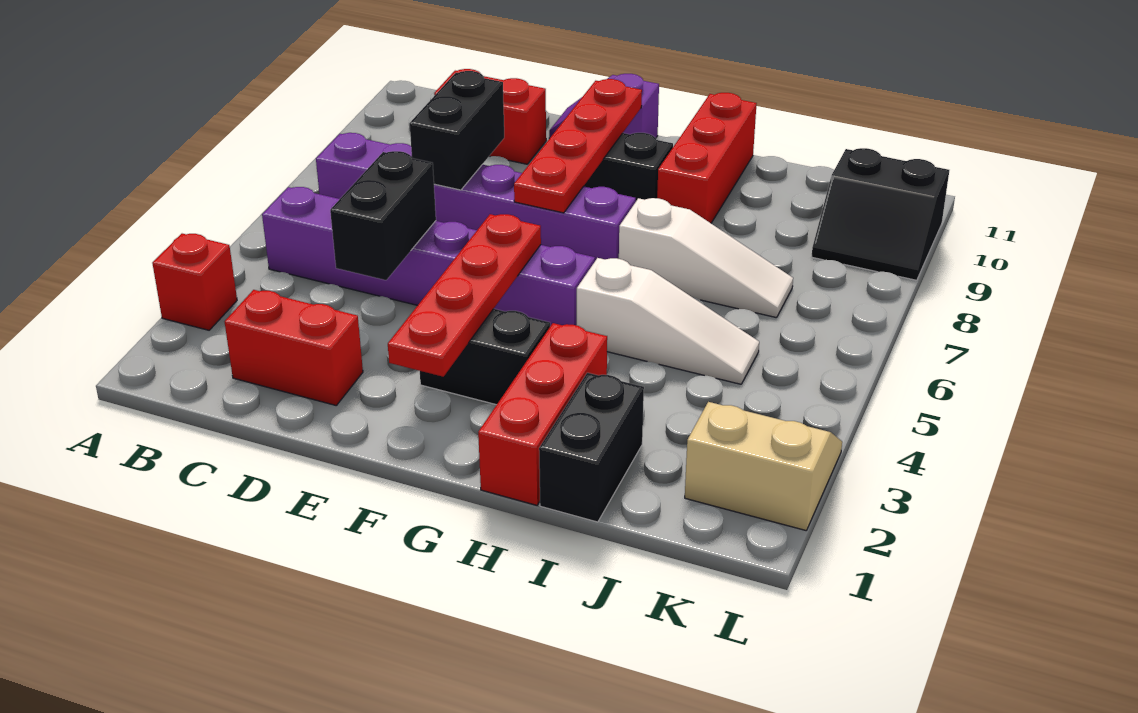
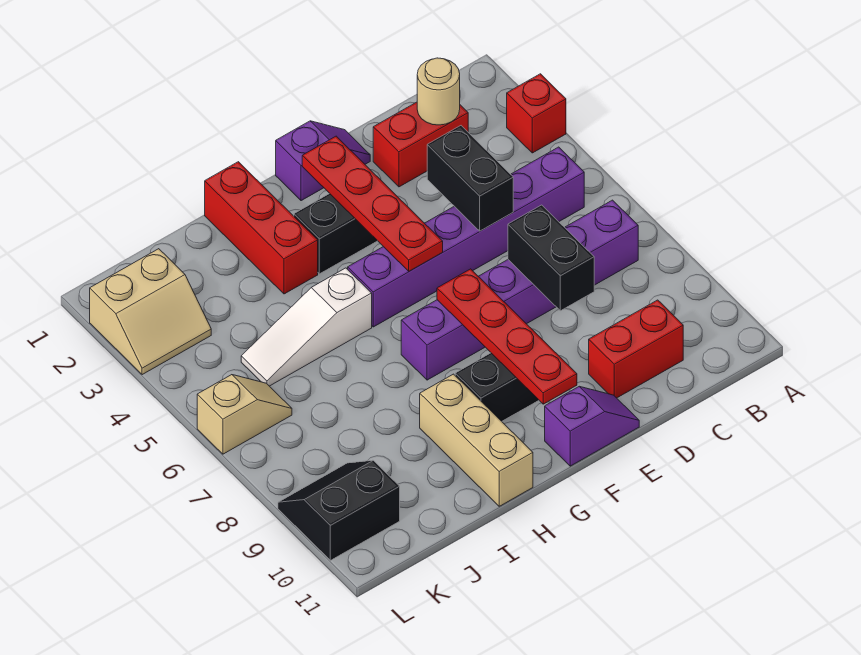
none -> tan 1x1 round brick [417,58,460,125]
none -> purple 1x2 slope [276,121,370,201]
white 1x3 slope [619,198,793,318] -> none
red 1x3 brick [657,93,757,223] -> tan 1x3 brick [420,374,533,506]
black 1x2 brick [539,373,644,522] -> none
none -> tan 1x2 slope [197,375,292,454]

